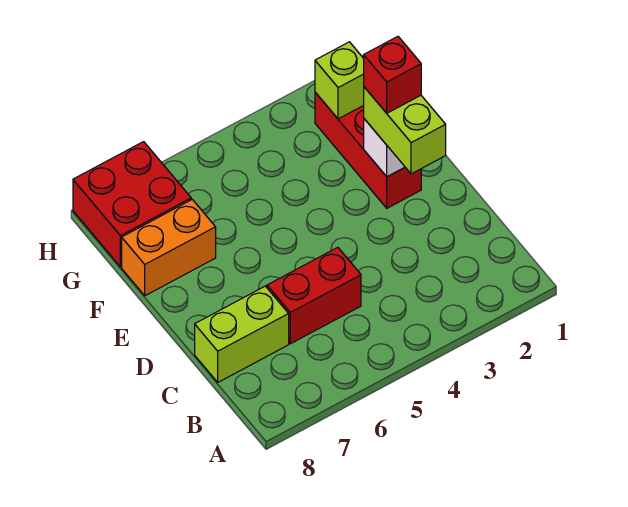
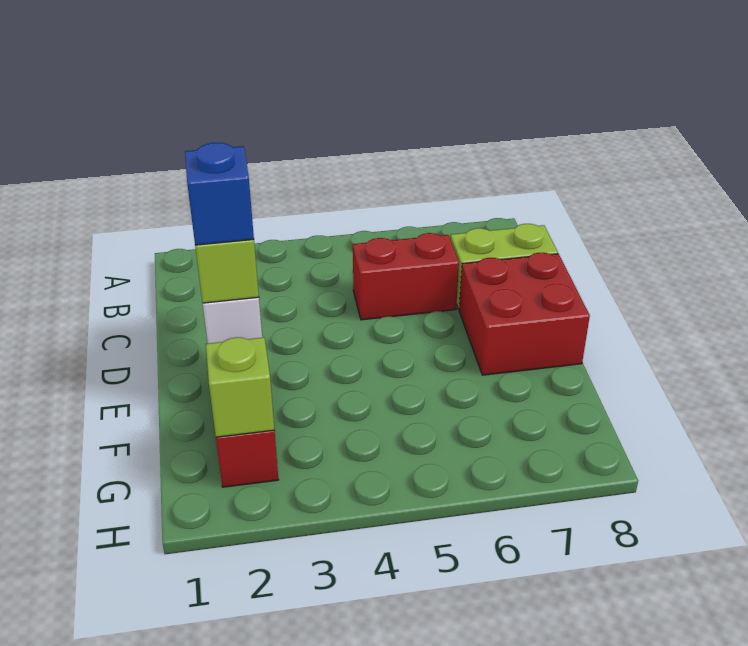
red 1x1 brick [364,37,421,113] -> blue 1x1 brick [185,143,254,245]
orange 1x2 brick [122,199,216,296] -> none
red 2x2 brick [73,142,191,267] -> red 2x2 brick moved to [459,253,590,375]

